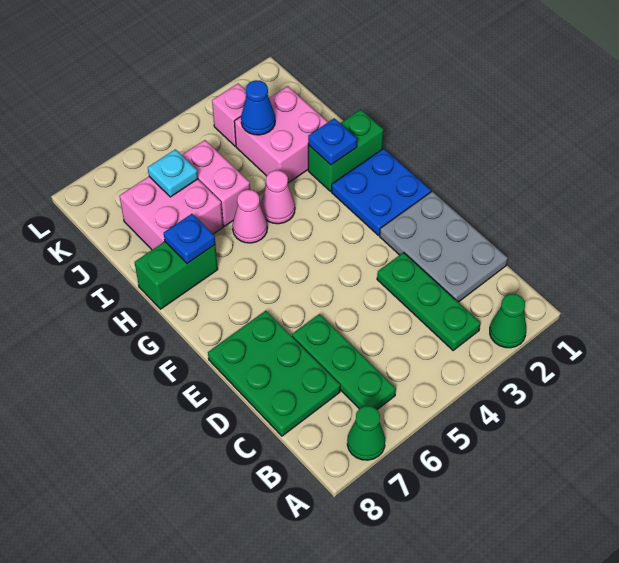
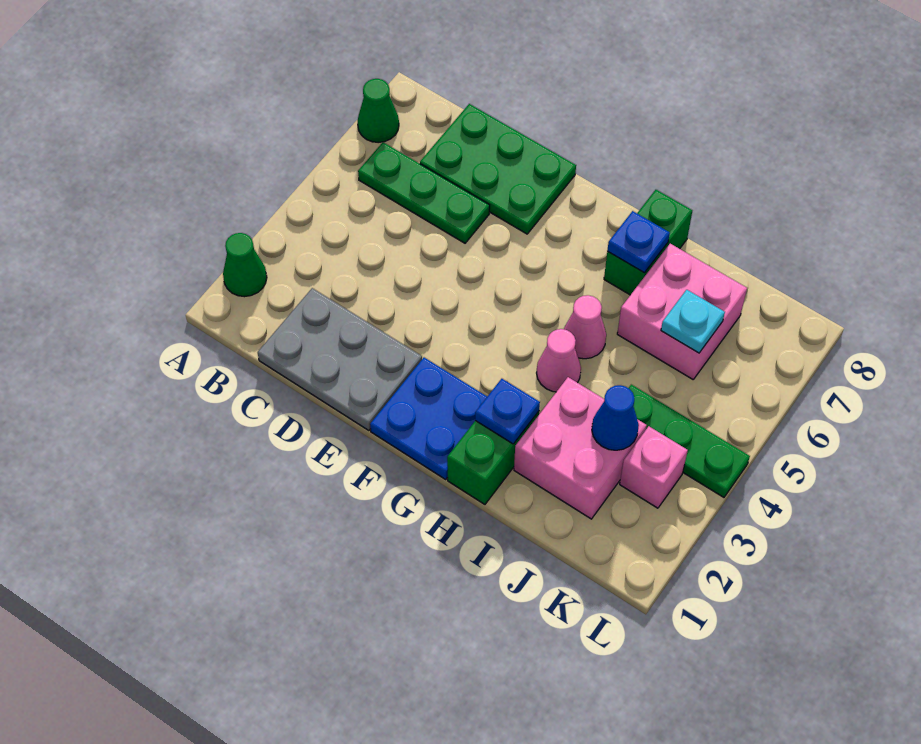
green 1x3 plate [377,253,481,350] -> green 1x3 plate moved to [629,385,750,497]
pink 1x2 brick [182,140,250,226] -> none

